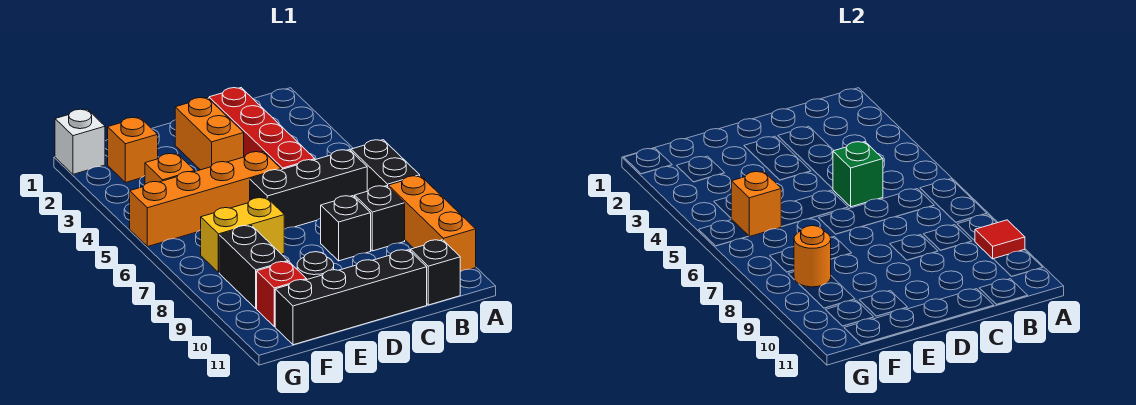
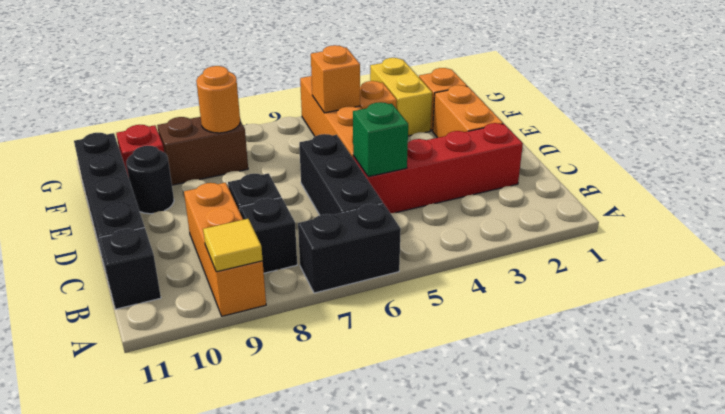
orange 1x3 brick [388,176,476,272] -> orange 1x3 brick turned to [184,183,266,316]
red 1x1 tile [975,220,1025,259] -> yellow 1x1 tile [203,219,263,272]
orange 1x2 brick [175,97,244,170] -> orange 1x2 brick turned to [433,85,503,138]
yellow 1x2 brick [201,198,284,273] -> yellow 1x2 brick moved to [370,58,432,136]
black 1x2 brick [219,226,288,309] -> brown 1x2 brick [157,117,248,185]
white 1x1 brick [55,109,105,174] -> none

